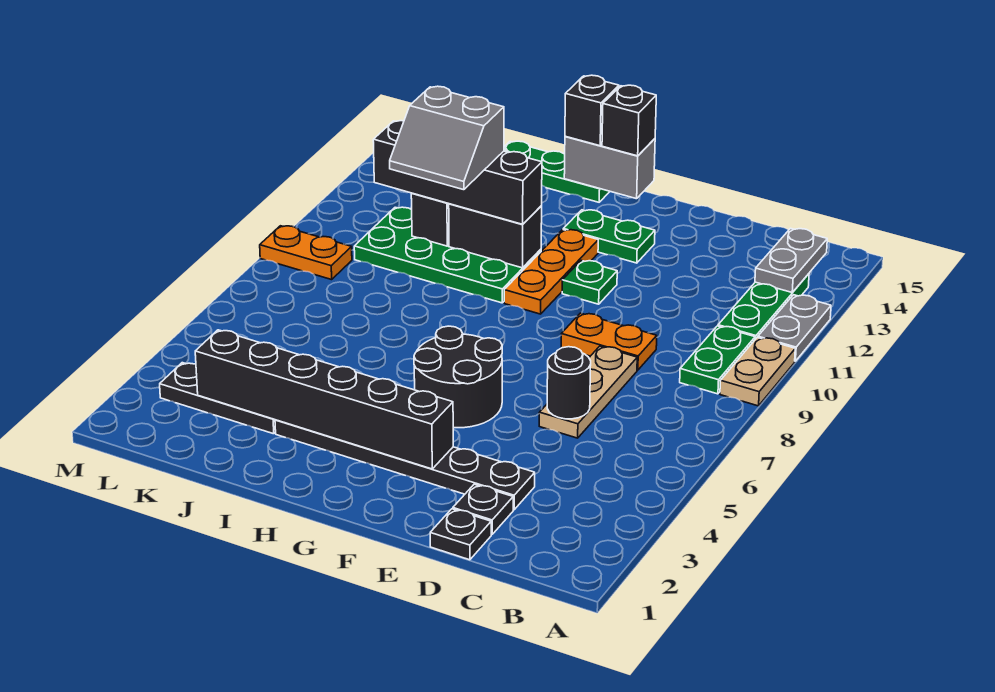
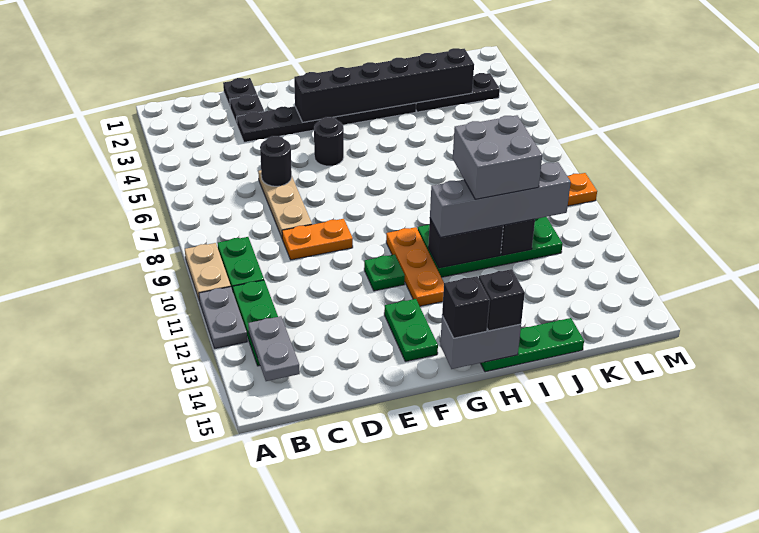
black 2x2 round brick [414,326,502,428] -> black 1x1 round brick [314,117,344,166]
green 1x2 plate [563,210,655,263] -> green 1x2 plate turned to [384,299,438,361]
black 1x4 brick [373,121,542,224] -> grey 1x4 brick [430,162,571,237]
grey 2x2 slope [390,86,504,190] -> grey 2x2 brick [453,115,542,199]

